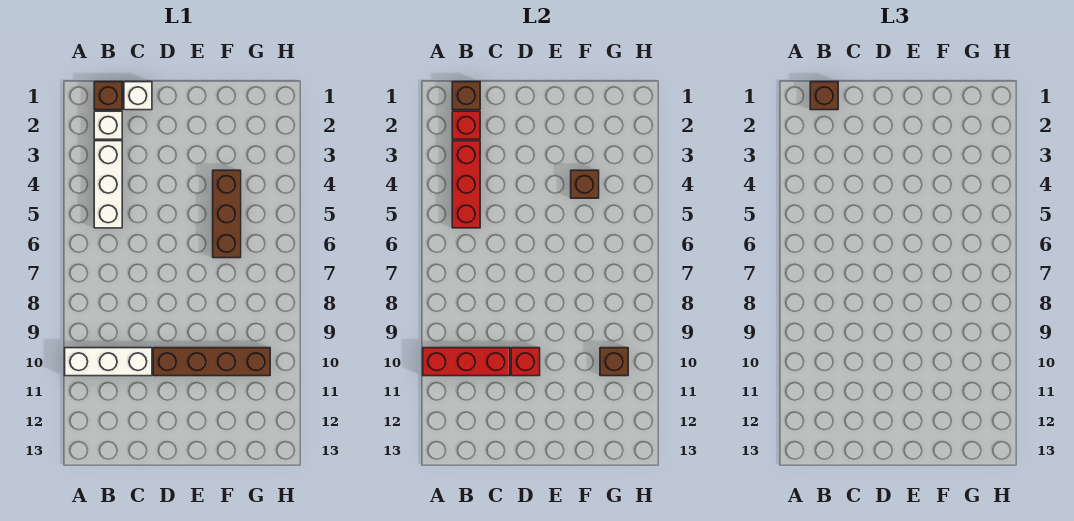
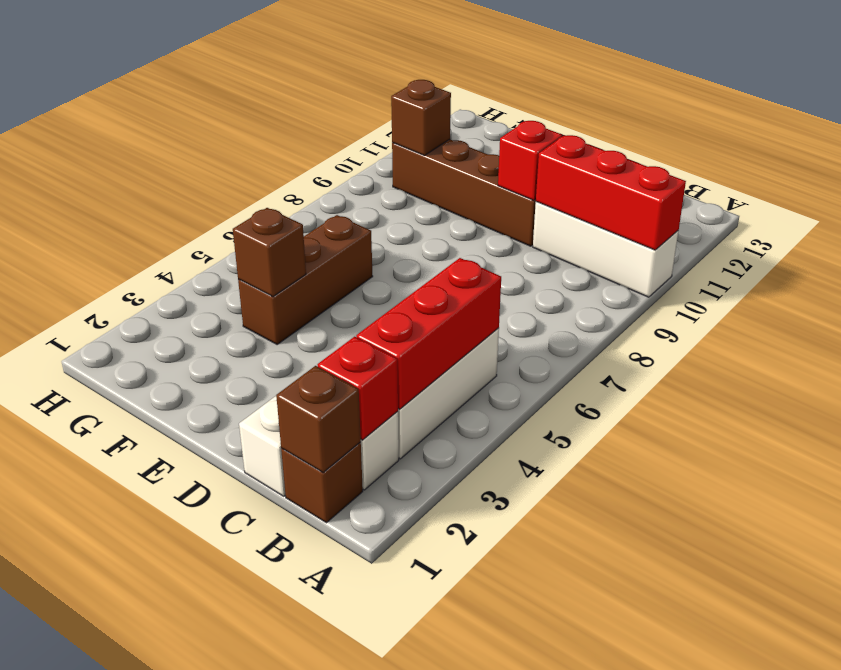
brown 1x1 brick [810,82,838,110] -> none

